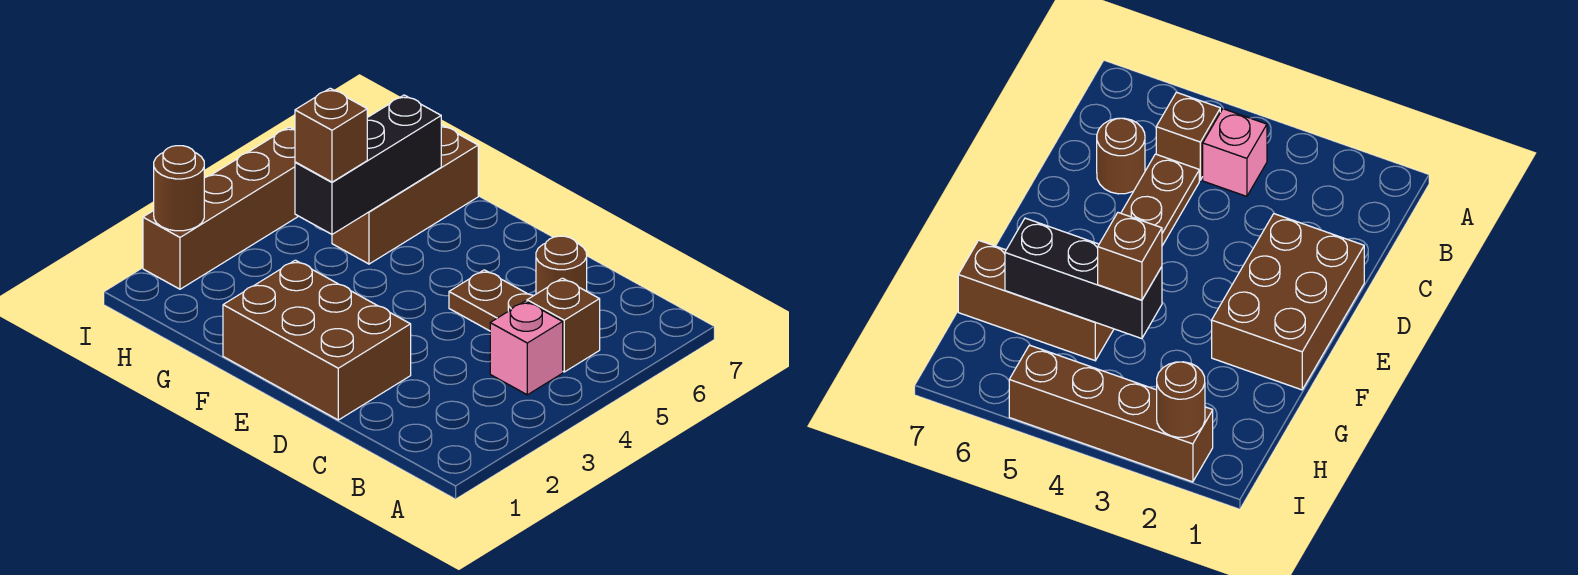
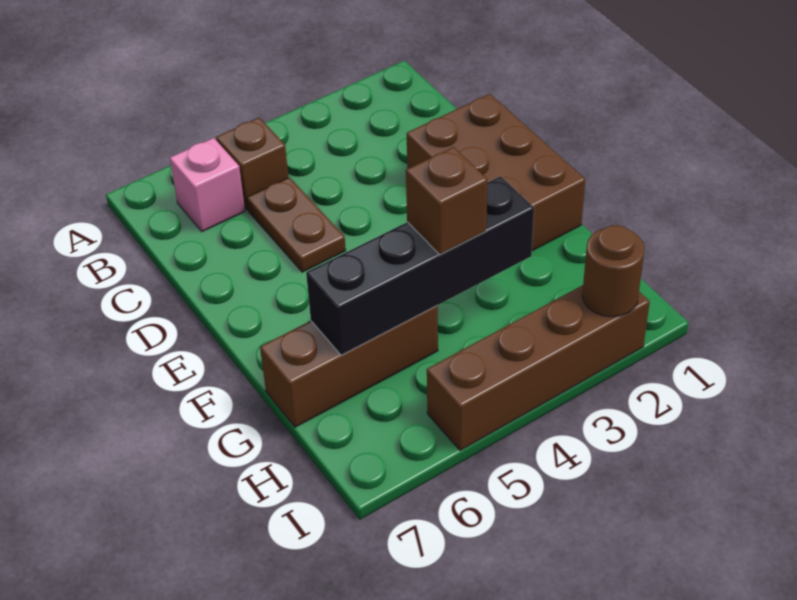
pink 1x1 brick [490,301,563,395] -> pink 1x1 brick moved to [170,138,245,231]
brown 1x1 round brick [536,236,587,294] -> none
black 1x3 brick [295,95,441,234] -> black 1x4 brick [306,176,534,355]

